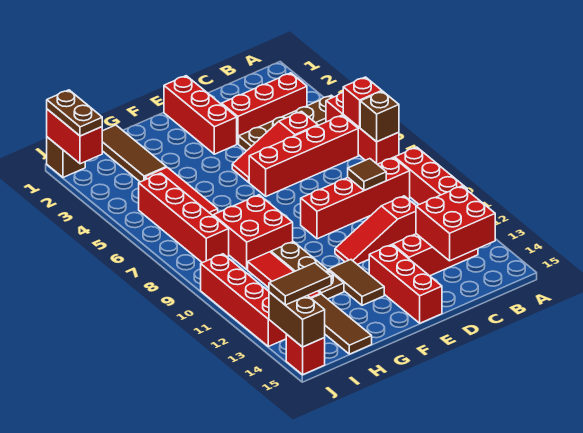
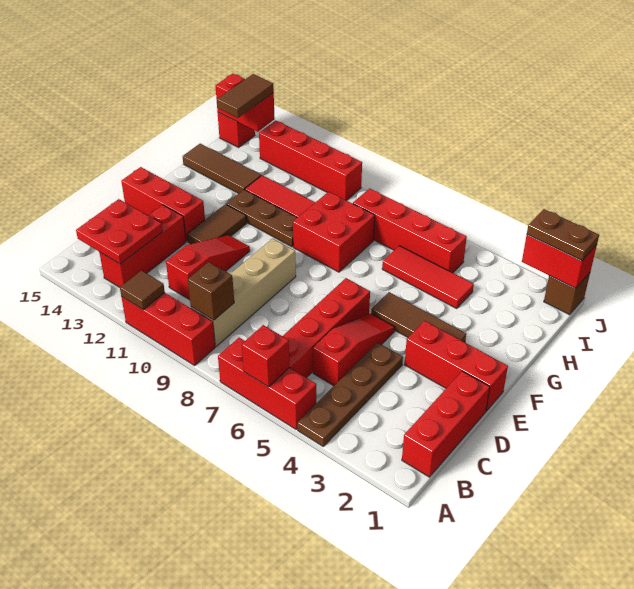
brown 1x1 brick [360,91,399,142] -> brown 1x1 brick moved to [188,262,234,320]
red 1x3 brick [222,73,307,144] -> red 1x3 brick moved to [402,371,490,477]
red 1x4 brick [301,158,410,239] -> tan 1x4 brick [191,238,296,346]
red 2x2 brick [416,186,495,261] -> red 2x2 plate [76,199,162,264]
brown 1x1 tile [348,159,386,190] -> brown 1x1 tile moved to [120,271,165,309]
brown 1x2 tile [329,260,384,305] -> brown 1x2 tile turned to [187,204,247,244]
brown 1x3 tile [102,125,166,182] -> brown 1x3 tile moved to [371,292,466,342]
brown 1x2 brick [269,292,325,347] -> red 1x2 brick [216,74,275,132]

